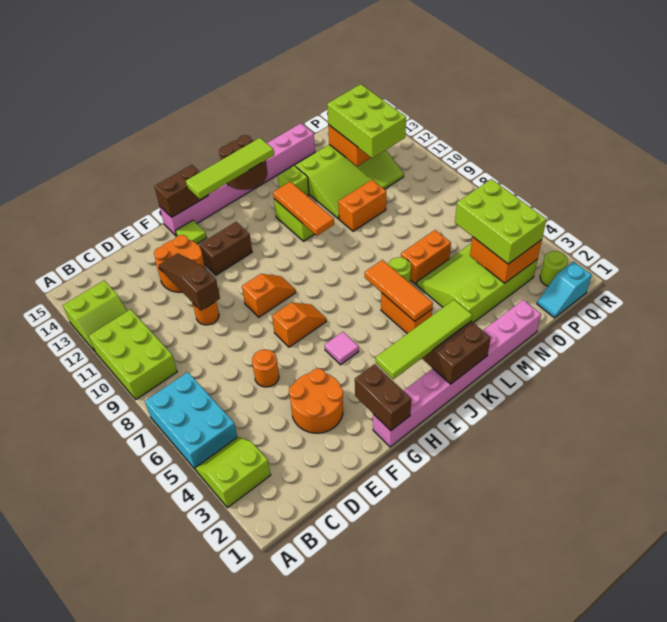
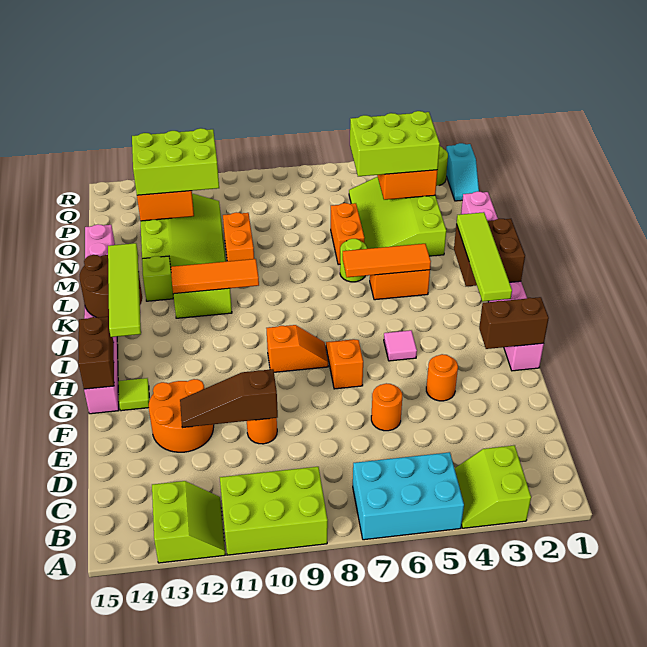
orange 2x2 round brick [289,369,343,433] -> orange 1x1 round brick [426,354,458,401]
orange 1x2 slope [242,274,296,317] -> orange 1x2 slope turned to [267,325,328,372]
brown 1x2 brick [199,222,252,275] -> none

